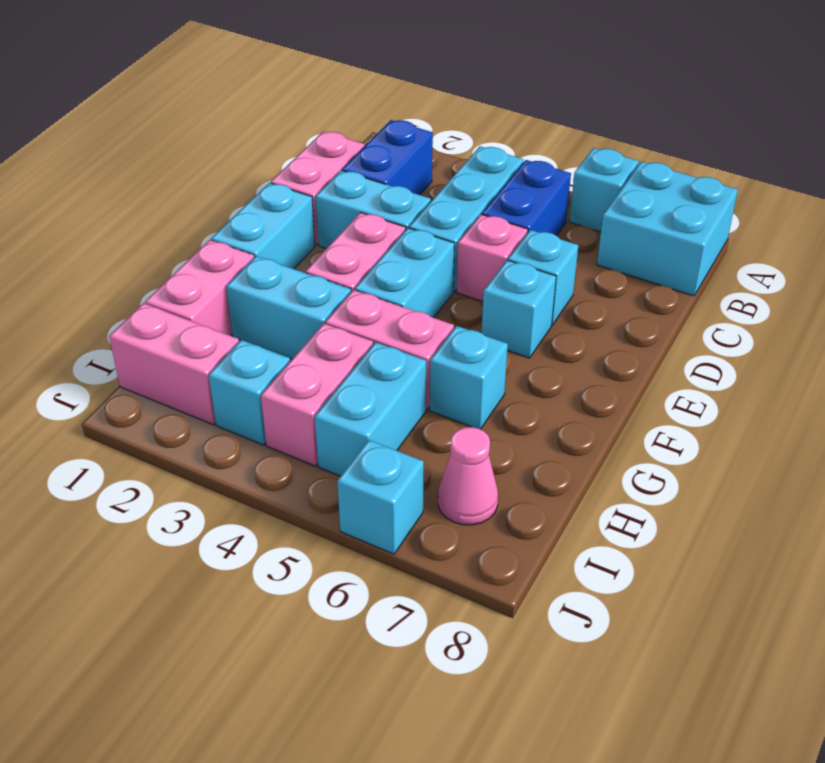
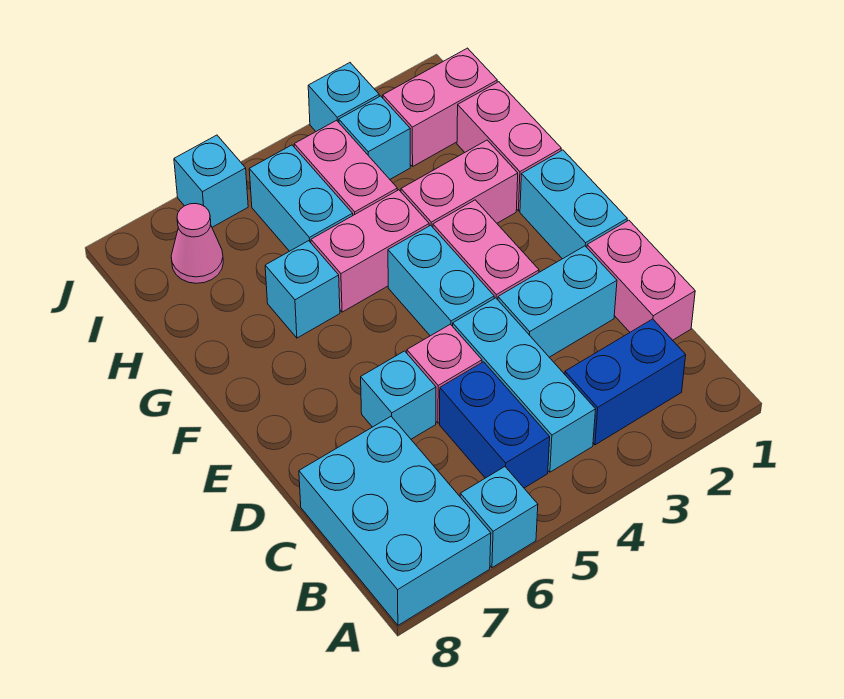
cyan 2x2 brick [597,162,738,296] -> cyan 2x3 brick [299,417,491,625]
blue 1x2 brick [342,120,433,195] -> blue 1x2 brick turned to [565,319,686,445]
cyan 1x1 brick [482,260,556,358] -> cyan 1x1 brick moved to [308,63,379,131]
cyan 1x2 brick [226,256,351,359] -> pink 1x2 brick [401,140,518,227]

